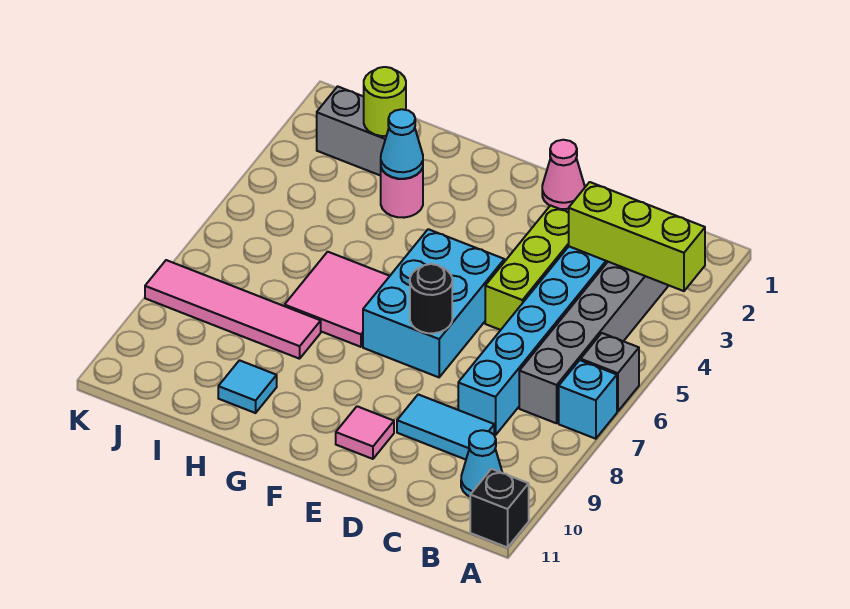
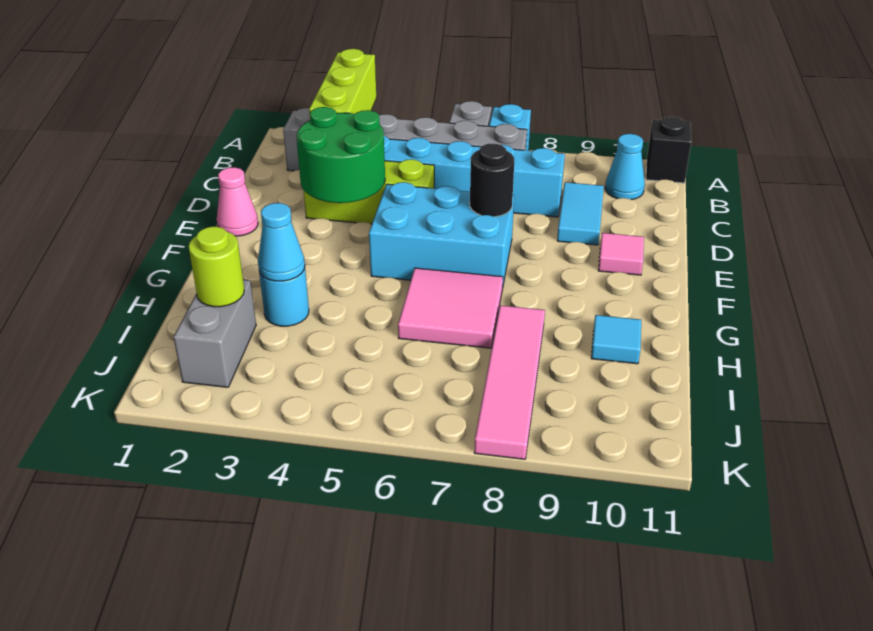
none -> green 2x2 round brick [297,107,385,203]
pink 1x1 round brick [381,168,423,218] -> cyan 1x1 round brick [259,268,309,326]

